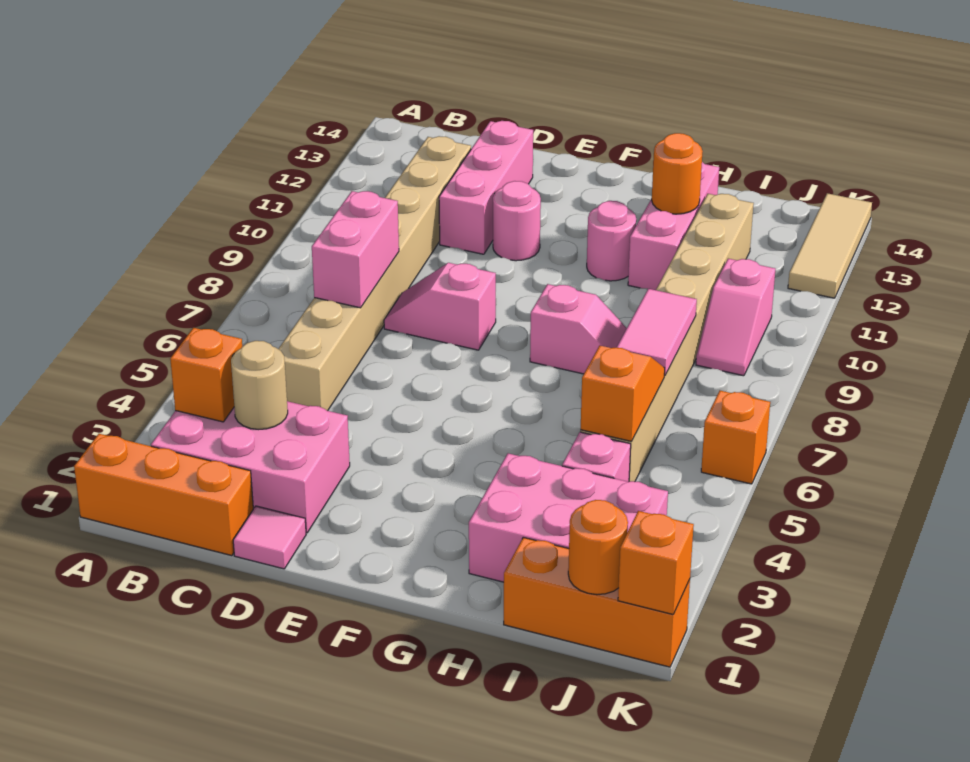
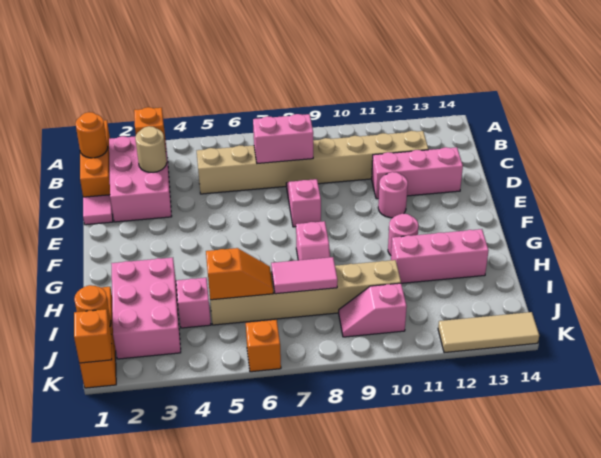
orange 1x1 round brick [652,133,703,214] -> orange 1x1 round brick moved to [75,112,108,158]
tan 1x8 brick [580,194,754,482] -> tan 1x6 brick [210,260,401,325]

